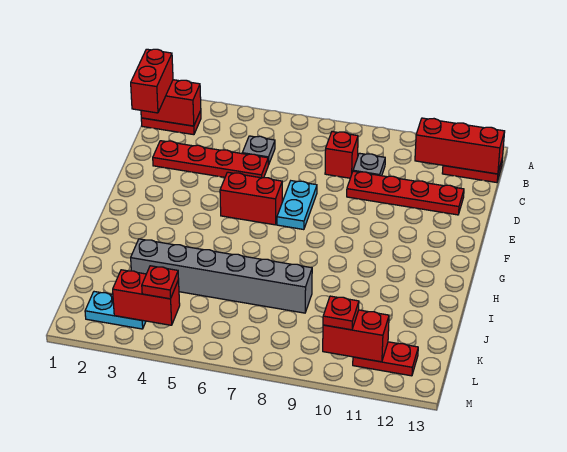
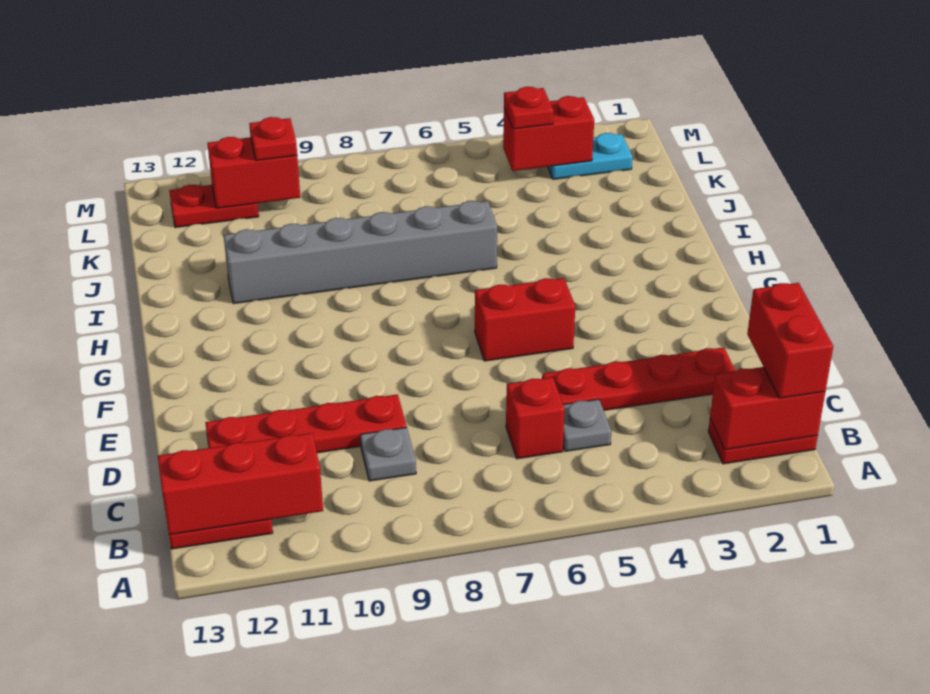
red 1x1 brick [325,132,358,178] -> red 1x1 brick moved to [506,377,565,459]
cyan 1x2 plate [277,181,317,230] -> none
grey 1x6 brick [131,239,312,313] -> grey 1x6 brick moved to [224,201,497,304]

